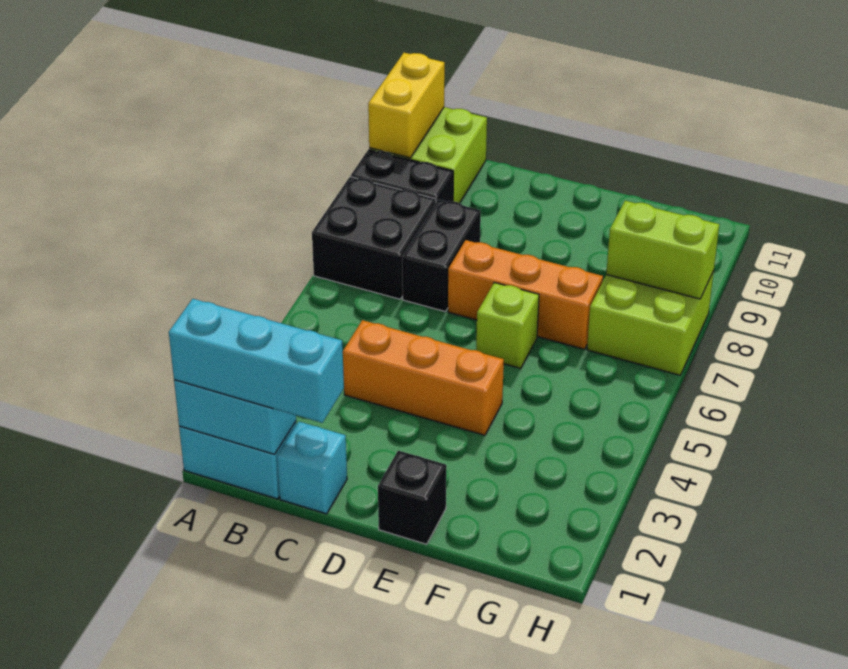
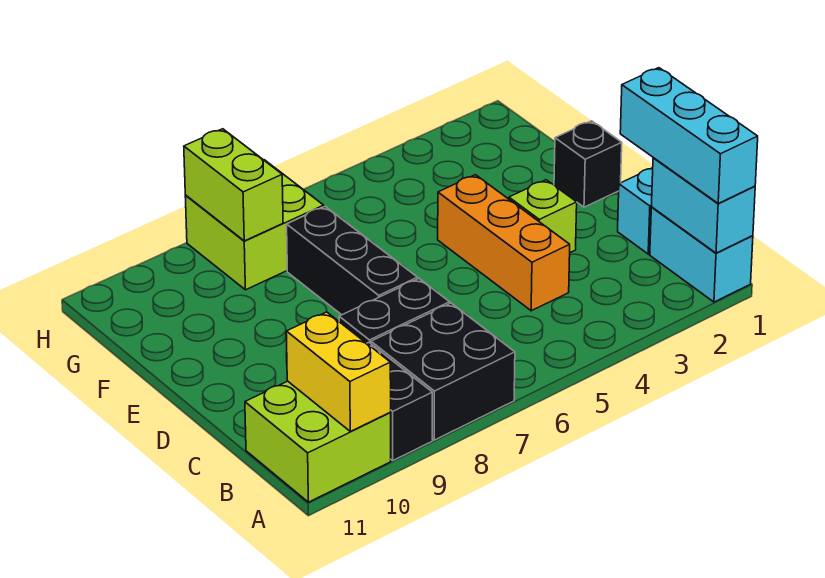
yellow 1x2 brick [368,53,445,158] -> yellow 1x2 brick turned to [286,312,391,431]
orange 1x3 brick [448,240,603,349] -> black 1x3 brick [287,207,418,315]
lime 1x1 brick [476,283,539,368] -> lime 1x1 brick moved to [509,180,577,252]

